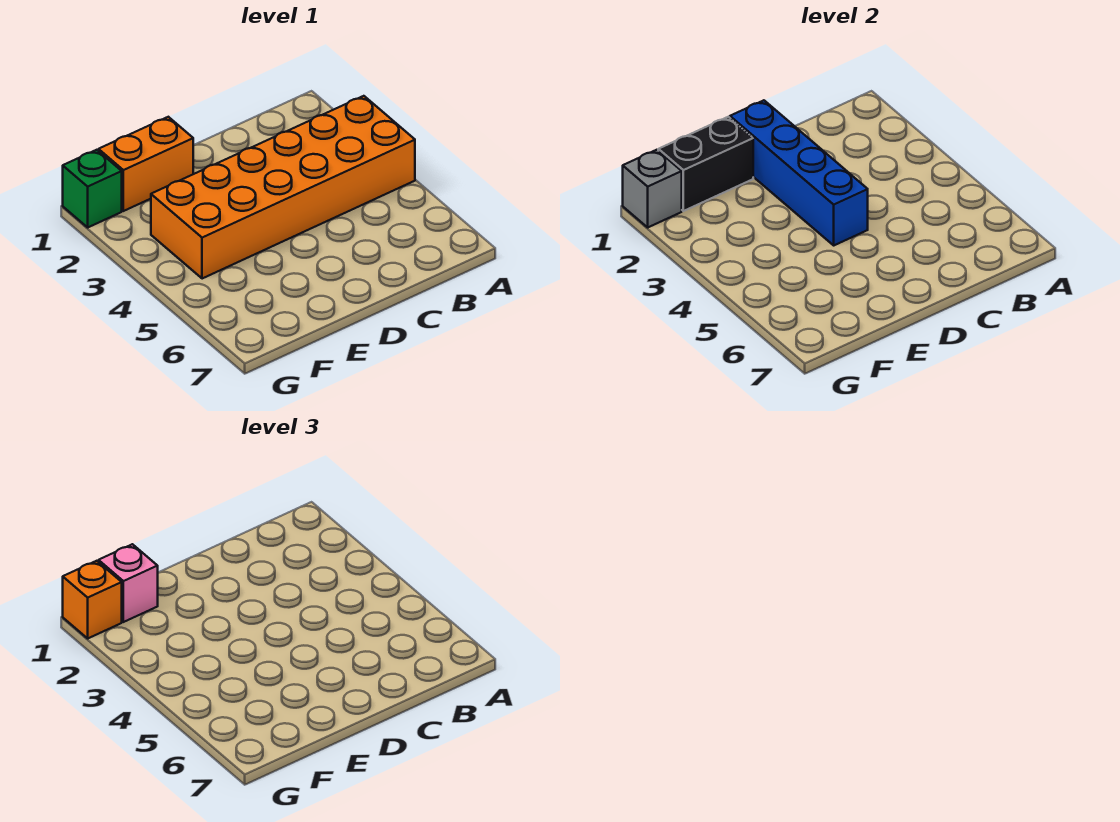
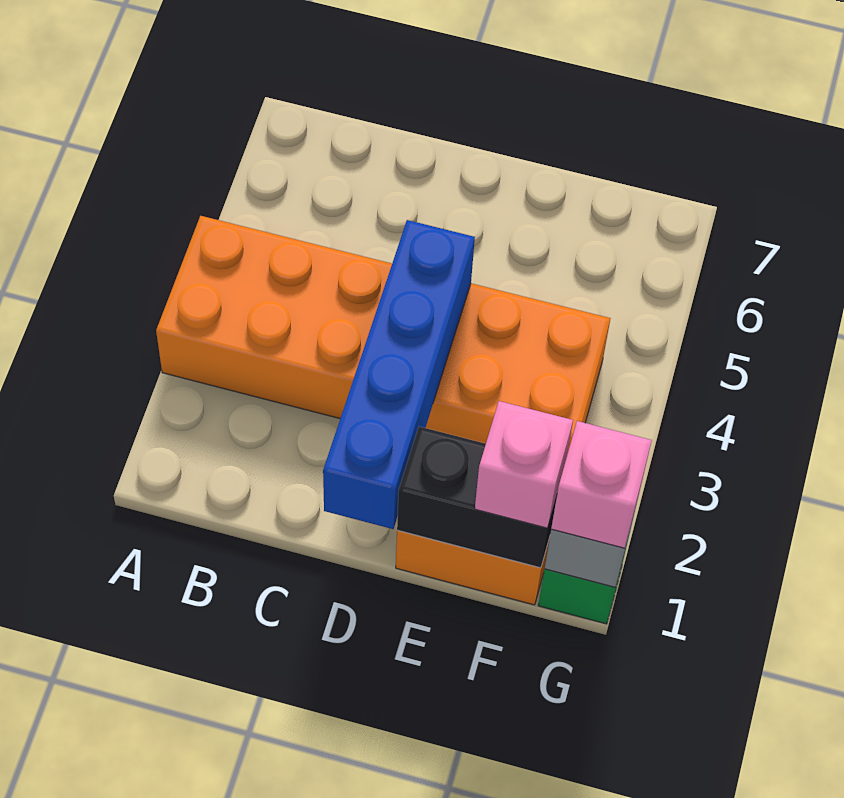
orange 1x1 brick [63,561,122,638] -> pink 1x1 brick [551,421,652,548]

